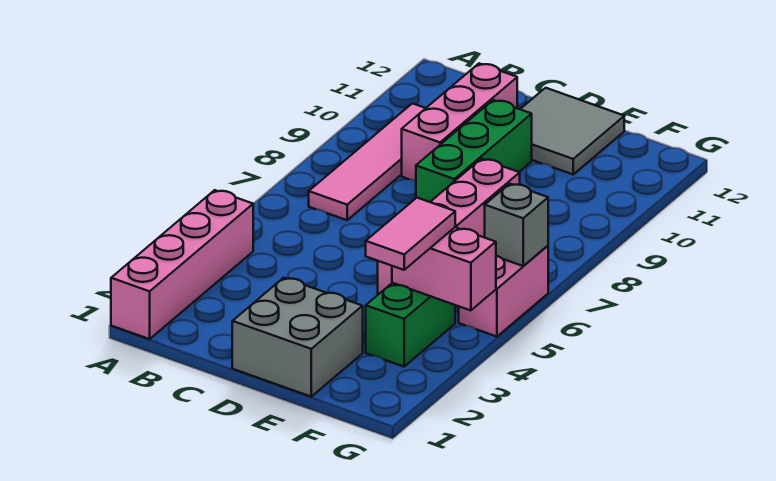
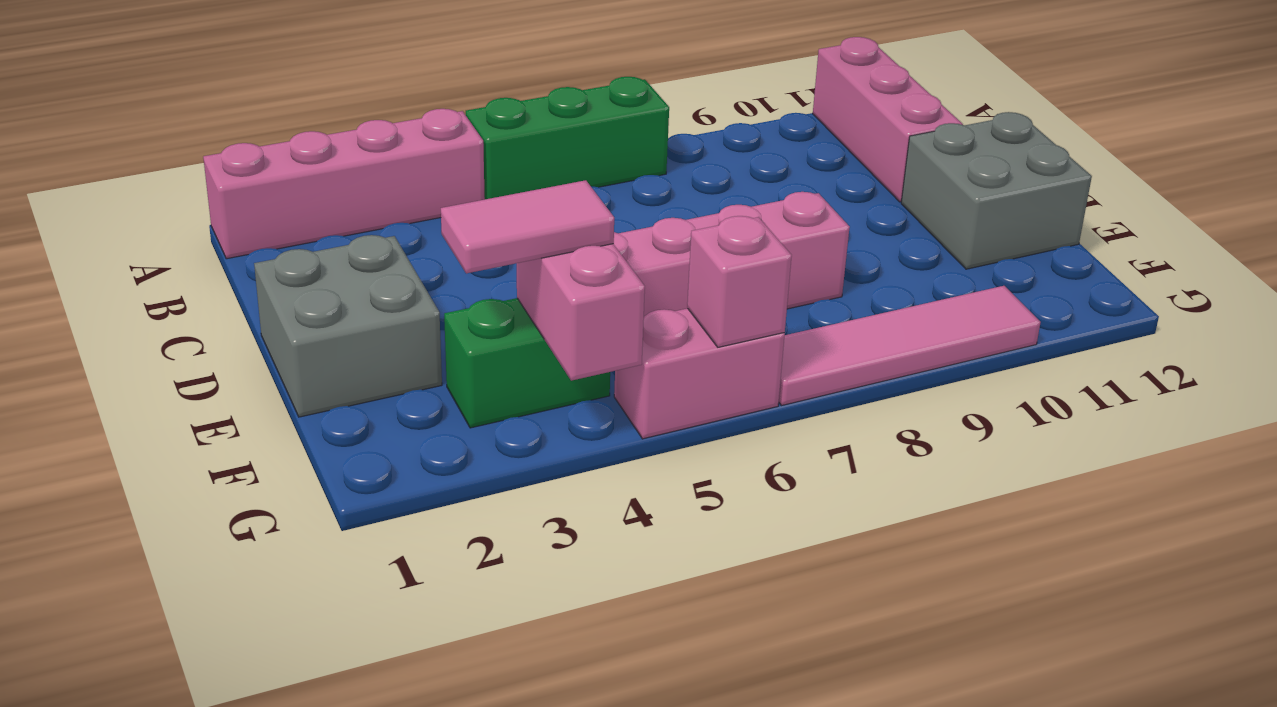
pink 1x4 tile [309,103,426,220] -> pink 1x4 tile moved to [779,286,1041,406]
pink 1x3 brick [402,63,517,181] -> pink 1x3 brick turned to [813,37,963,202]
green 1x3 brick [416,100,532,202] -> green 1x3 brick moved to [466,77,669,199]
grey 2x2 tile [520,88,624,174] -> grey 2x2 brick [901,112,1092,269]
grey 1x1 brick [485,184,548,266] -> pink 1x1 brick [687,216,792,347]

